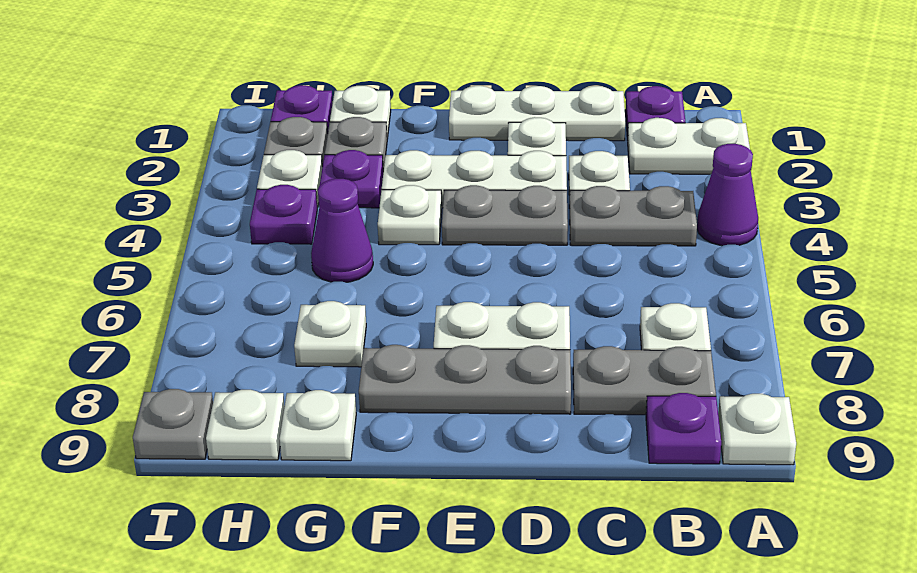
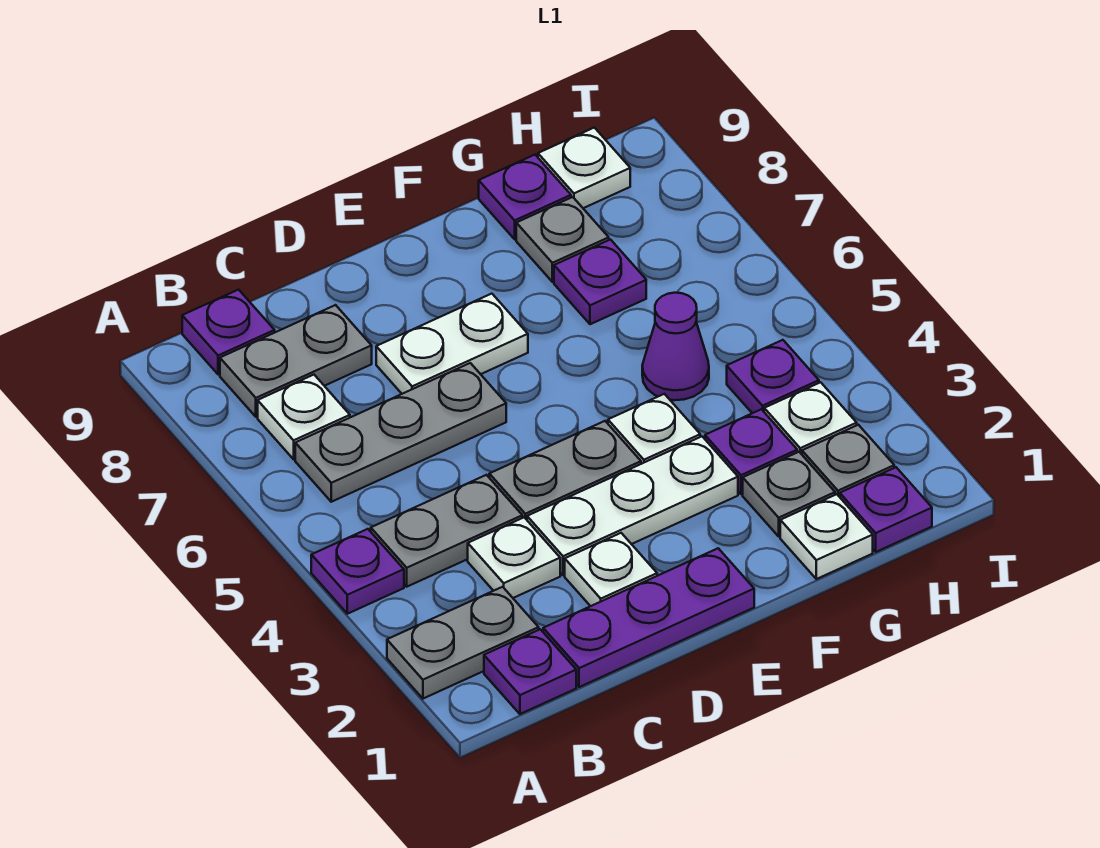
white 1x2 plate [627,118,750,174] -> grey 1x2 plate [387,587,539,699]
purple 1x1 cone [697,144,758,246] -> purple 1x1 plate [311,529,404,614]
white 1x1 plate [718,394,796,465] -> none
white 1x3 plate [449,86,625,141] -> purple 1x3 plate [543,548,754,687]
grey 1x3 plate [359,345,571,414] -> grey 1x3 plate moved to [295,363,506,502]
white 1x1 plate [294,301,366,367] -> purple 1x1 plate [554,240,646,324]
white 1x1 plate [280,390,356,461] -> purple 1x1 plate [479,155,571,239]
grey 1x1 plate [133,389,213,459] -> grey 1x1 plate moved to [516,197,609,282]

